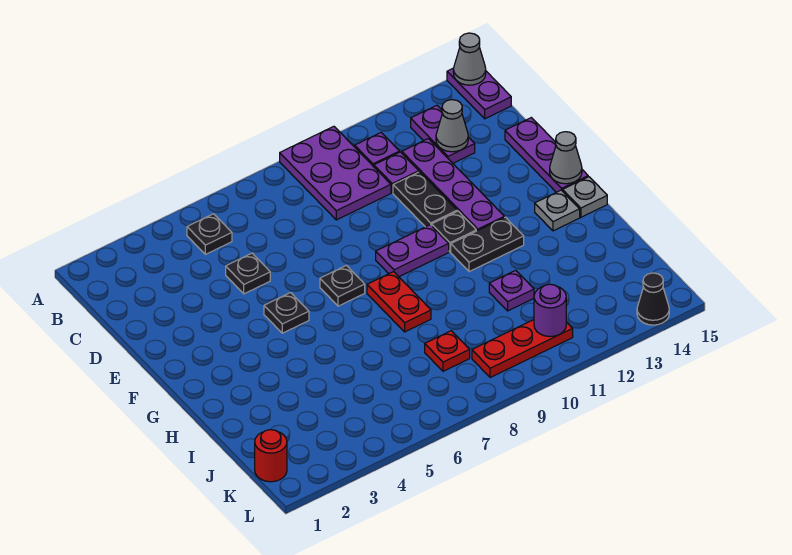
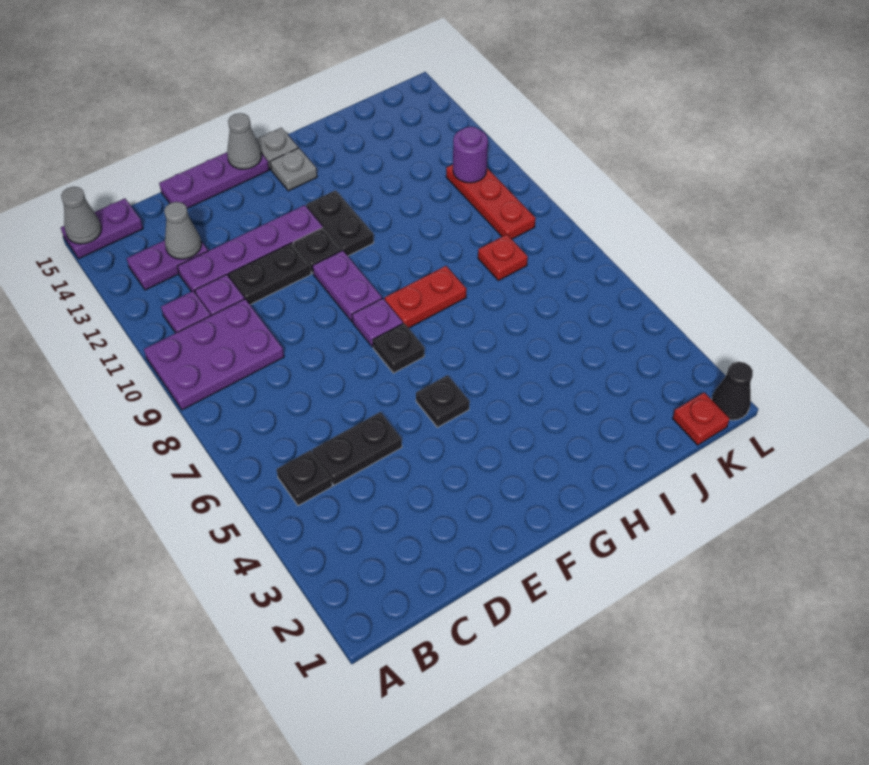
black 1x1 plate [226,253,270,294] -> black 1x2 plate [312,412,402,485]
purple 1x1 plate [489,270,534,311] -> purple 1x1 plate moved to [352,298,403,347]
red 1x1 round brick [255,430,287,482] -> red 1x1 plate [673,392,730,445]
black 1x1 cone [637,273,669,325] -> black 1x1 cone moved to [712,362,753,420]

